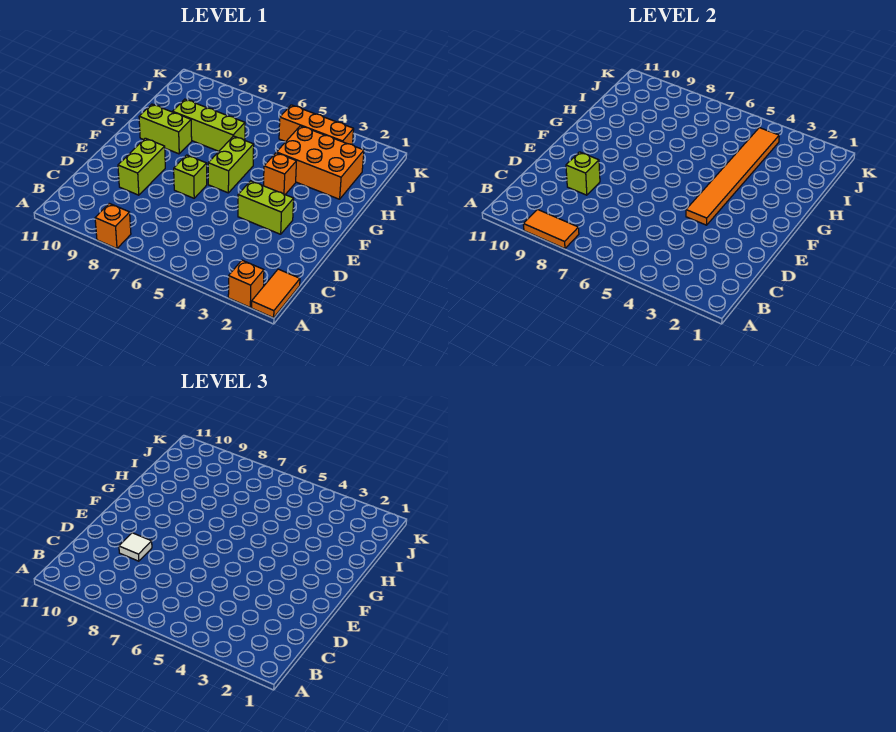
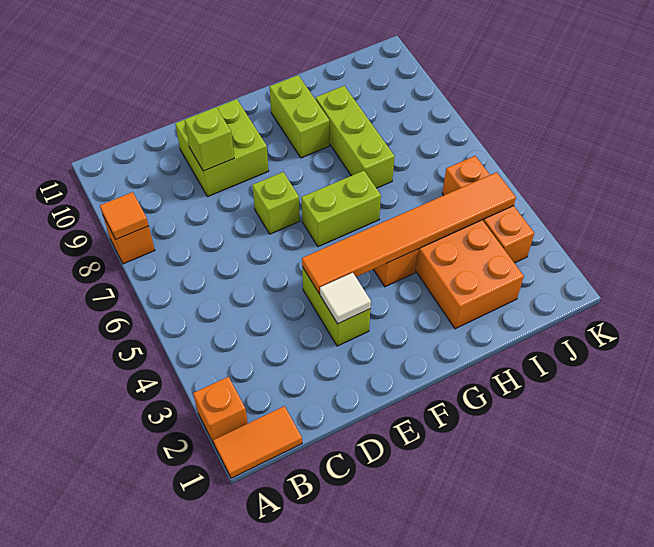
orange 1x2 tile [523,210,579,249] -> orange 1x1 tile [100,192,149,240]
lime 1x2 brick [118,138,165,195] -> lime 2x2 brick [175,99,269,197]
white 1x1 tile [119,533,152,561] -> white 1x1 tile moved to [320,273,371,324]

